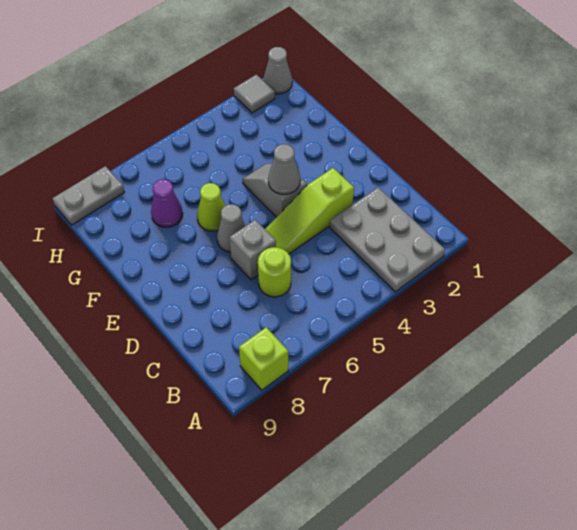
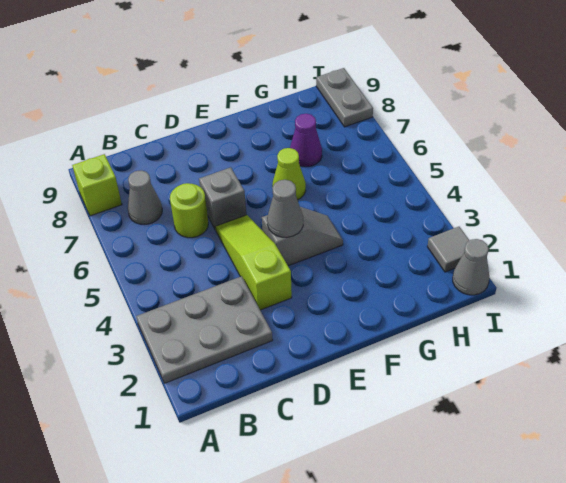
grey 1x1 cone [217,204,245,252] -> grey 1x1 cone moved to [128,170,162,224]

